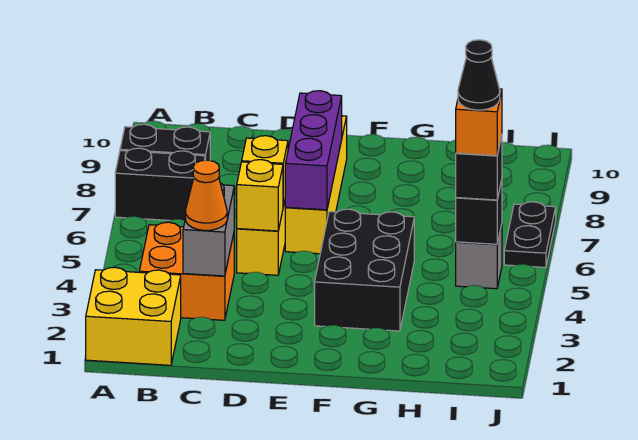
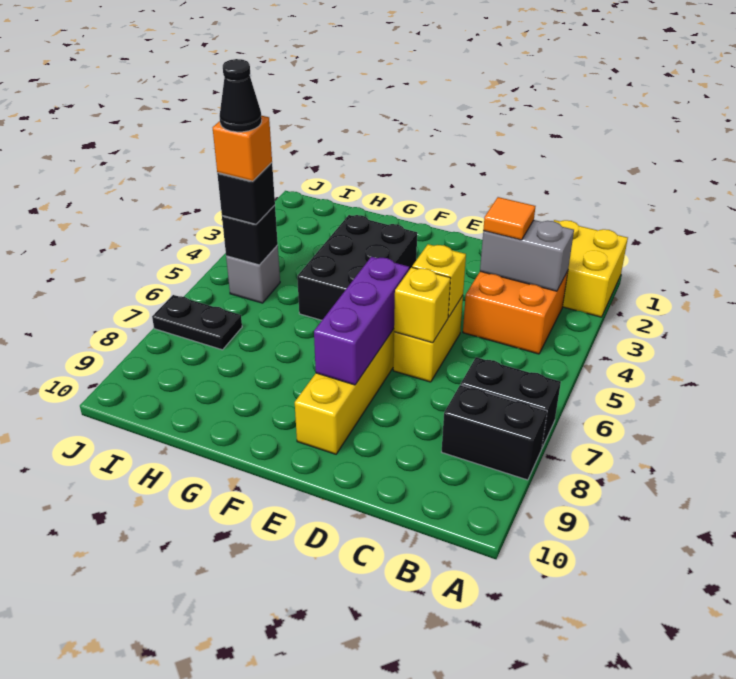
grey 1x2 brick [183,183,234,276] -> grey 1x2 brick turned to [480,220,574,291]
orange 1x1 cone [185,160,227,230] -> orange 1x1 tile [483,197,535,240]
black 1x2 plate [504,202,556,268] -> black 1x2 plate turned to [152,295,242,350]

